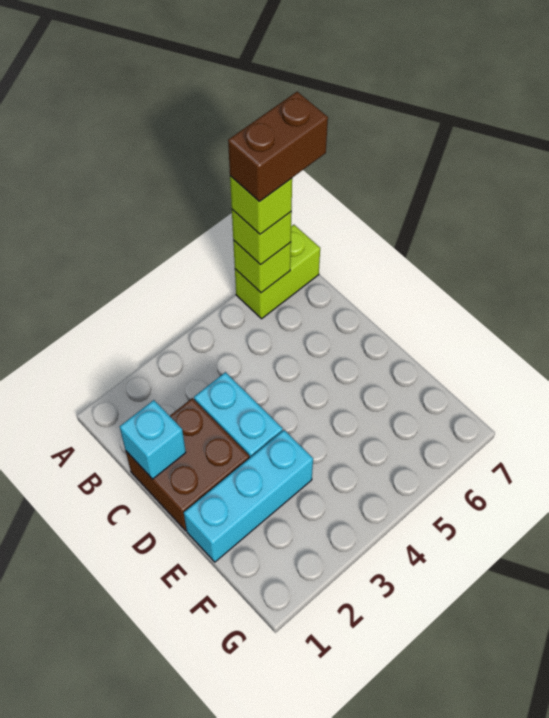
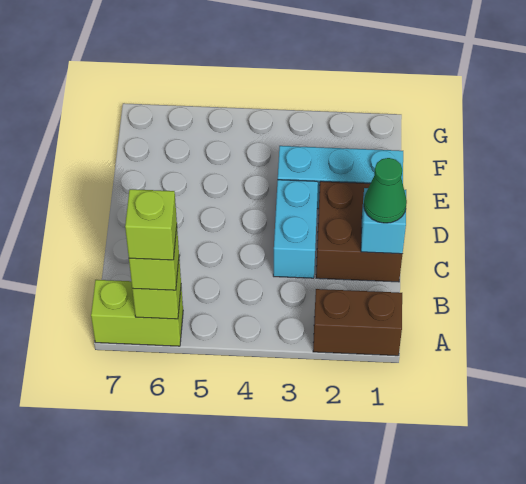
brown 1x2 brick [228,92,328,202] -> brown 1x2 brick moved to [313,289,402,356]
none -> green 1x1 cone [364,158,407,223]

